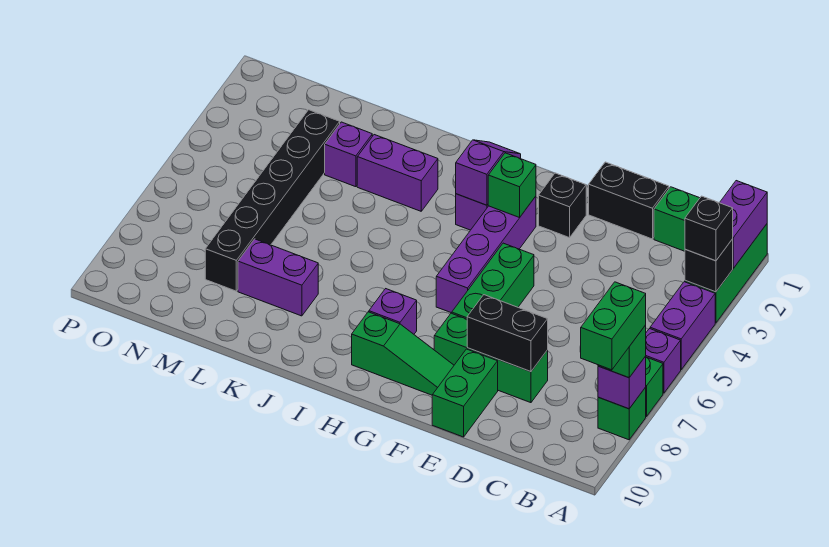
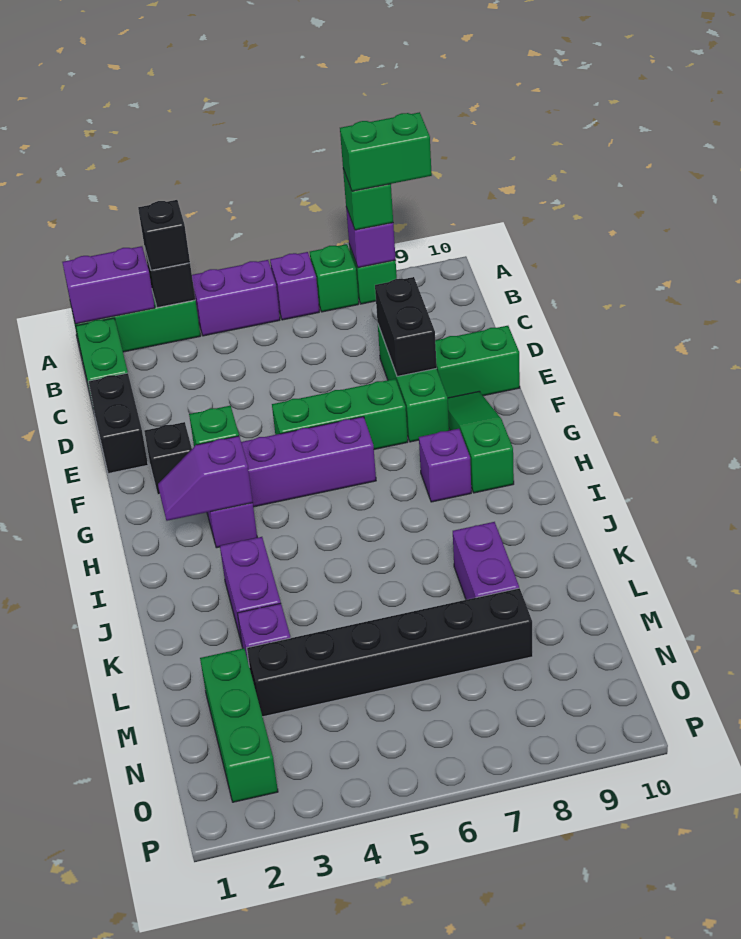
none -> green 1x3 brick [200,648,278,802]

